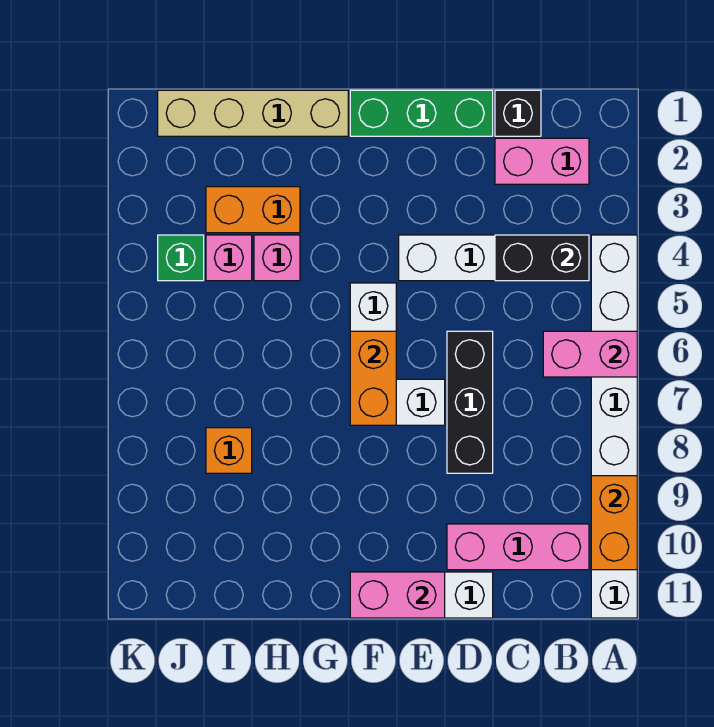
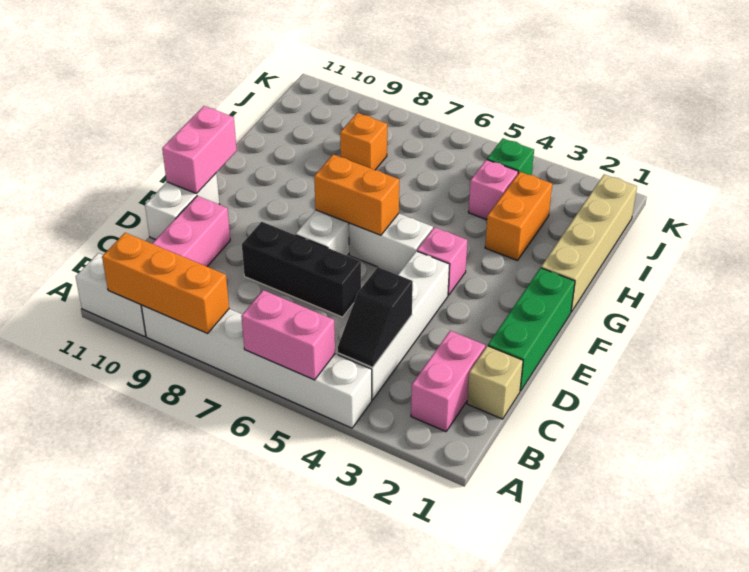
pink 1x2 brick [543,331,637,377] -> pink 1x2 brick turned to [241,290,335,380]
orange 1x2 brick [591,476,637,570] -> orange 1x3 brick [102,233,229,334]
black 1x2 brick [495,235,589,281] -> black 1x2 slope [338,267,413,368]
black 1x1 brick [495,90,541,136] -> tan 1x1 brick [467,346,523,419]
pink 1x1 brick [254,235,300,281] -> pink 1x1 brick moved to [417,227,467,295]

